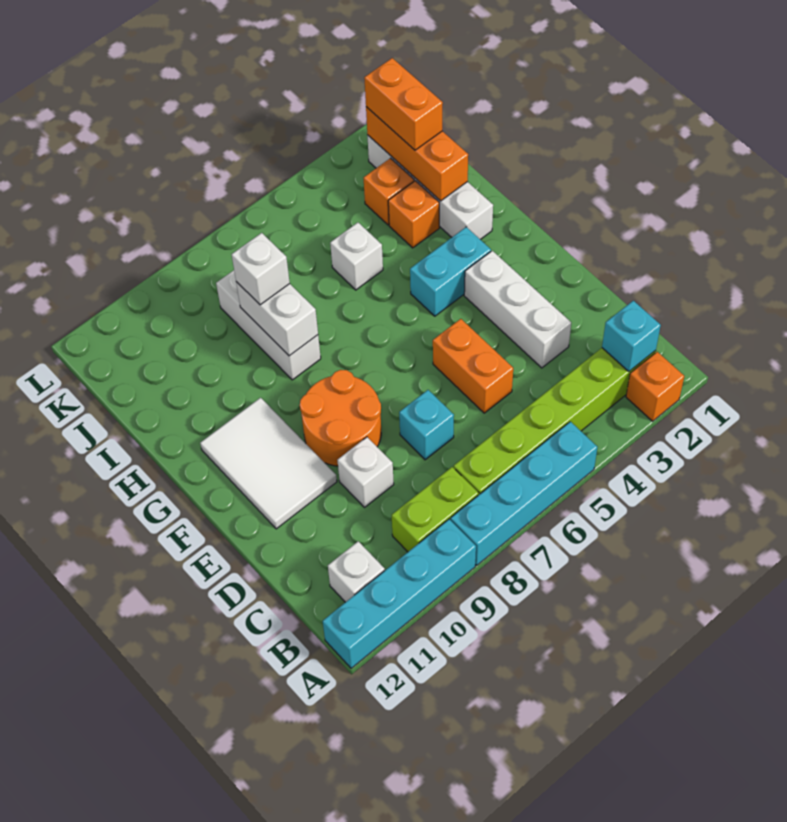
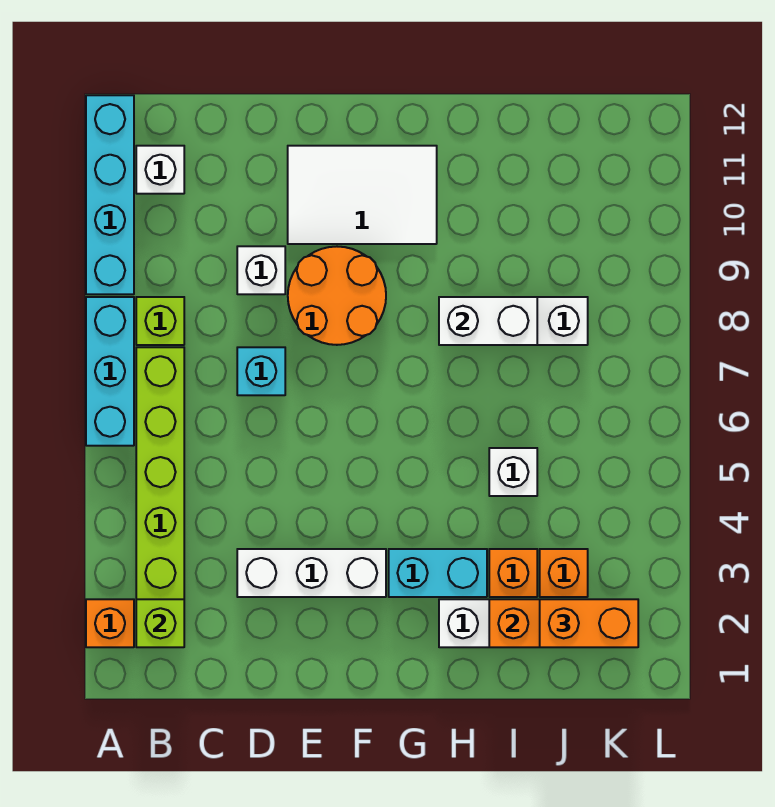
cyan 1x4 brick [451,422,597,565] -> cyan 1x3 brick [86,297,134,446]
cyan 1x1 brick [602,301,661,372] -> lime 1x1 brick [136,599,184,647]
lime 1x2 brick [392,467,479,552] -> lime 1x1 brick [136,297,184,345]
orange 1x2 brick [433,319,513,413] -> none
cyan 1x2 brick [410,227,491,316] -> cyan 1x2 brick turned to [389,549,487,597]
white 1x1 brick [232,233,290,305] -> none

